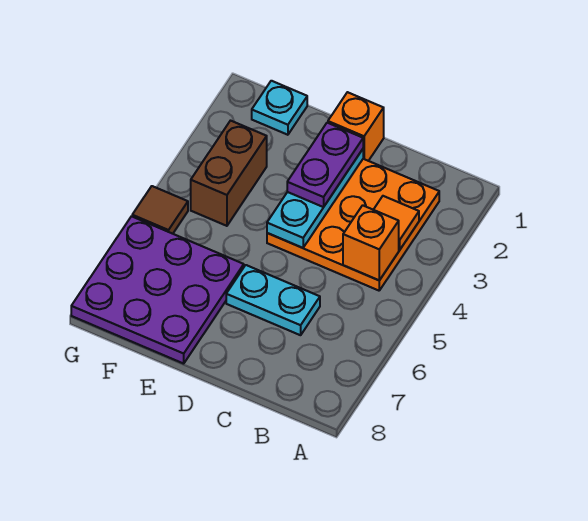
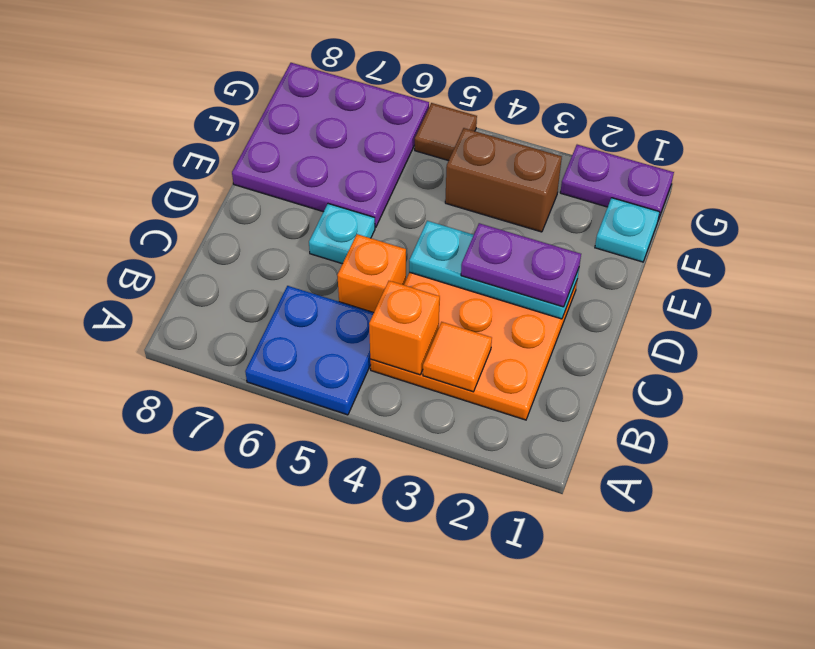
none -> blue 2x2 plate [245,286,374,415]
cyan 1x2 plate [226,265,320,335] -> cyan 1x1 plate [309,204,375,264]
orange 1x1 brick [328,92,384,161] -> orange 1x1 brick moved to [337,234,406,312]
none -> purple 1x2 plate [560,145,674,220]

